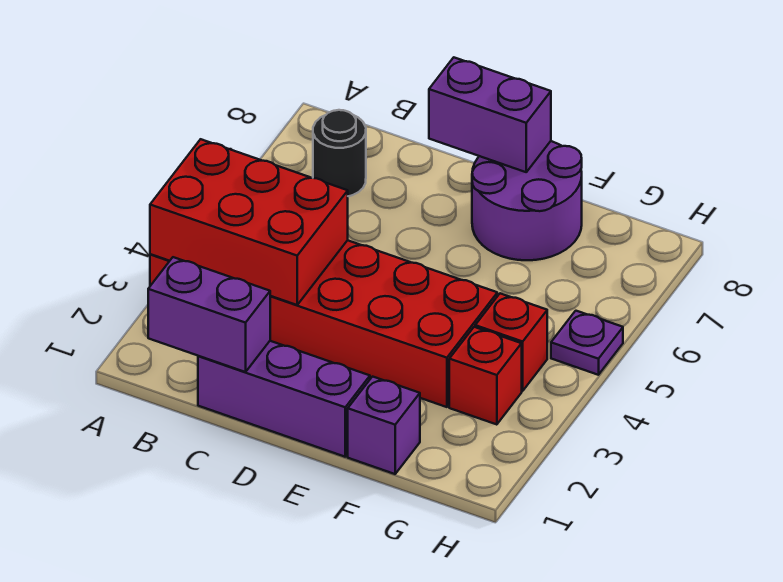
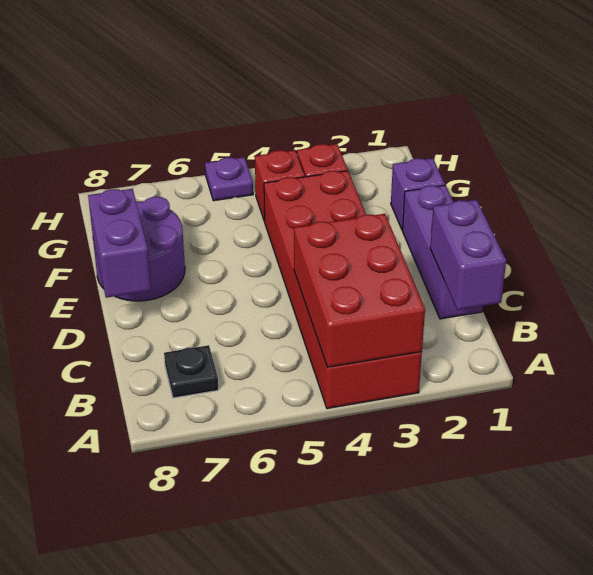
black 1x1 round brick [313,110,366,196] -> black 1x1 plate [164,345,218,398]

